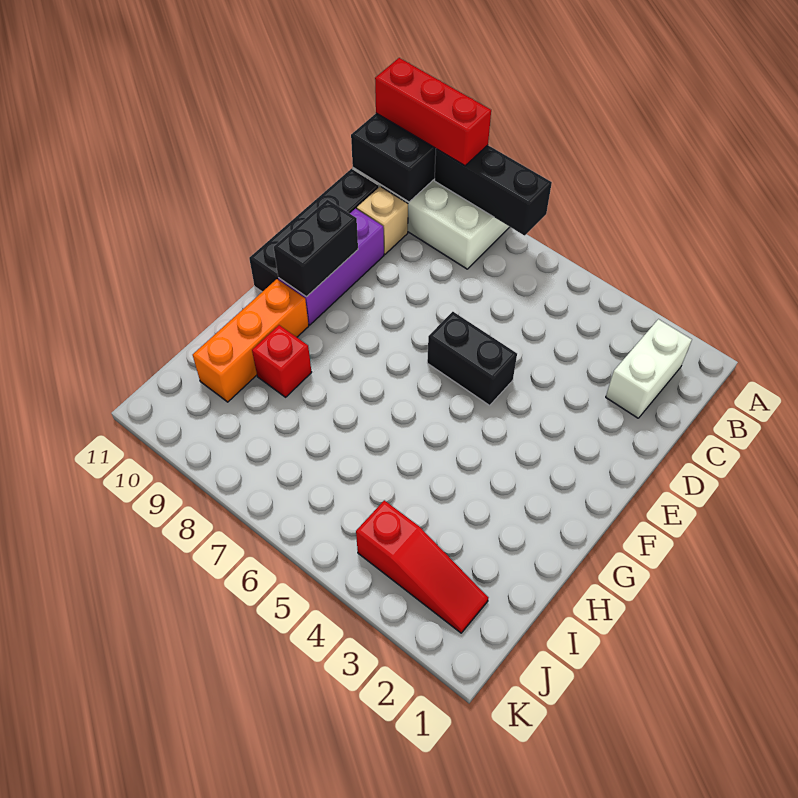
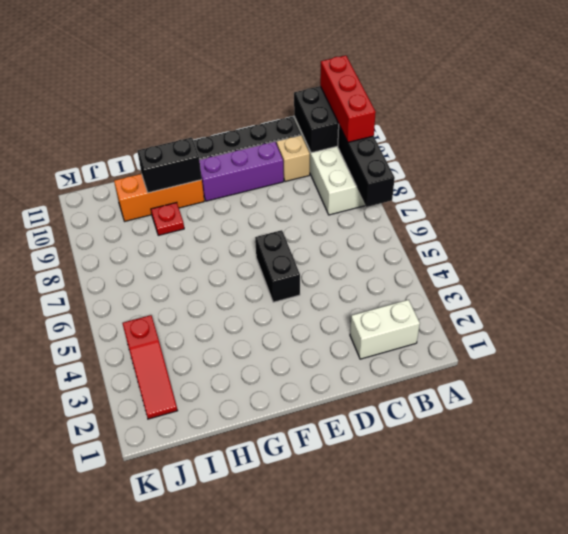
black 1x2 brick [274,200,358,297] -> black 1x2 brick moved to [137,138,202,193]
red 1x1 brick [252,325,312,397] -> red 1x1 plate [151,202,184,235]

